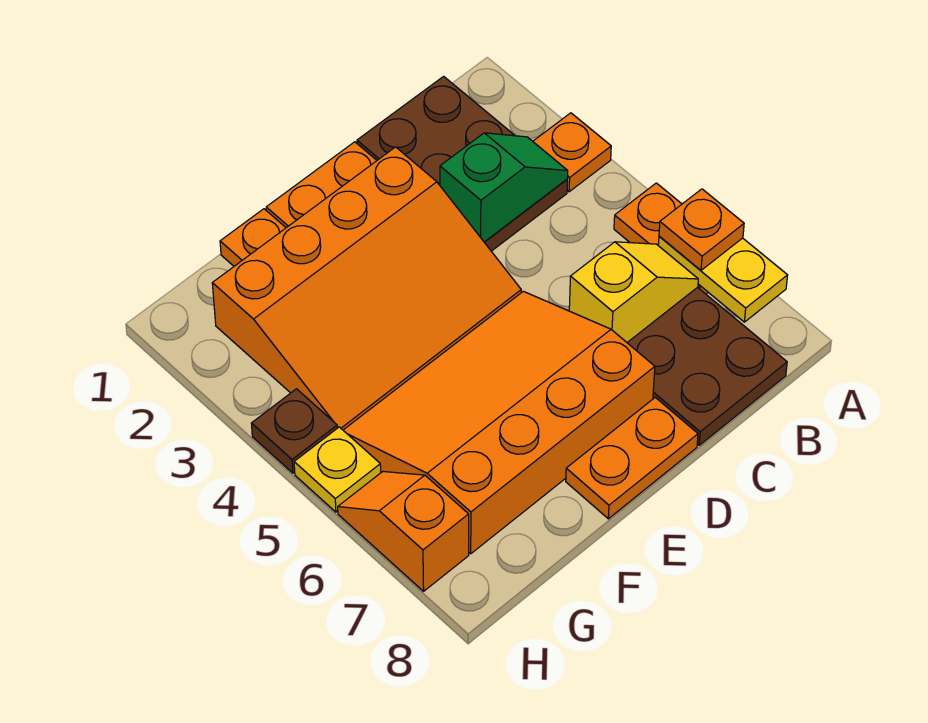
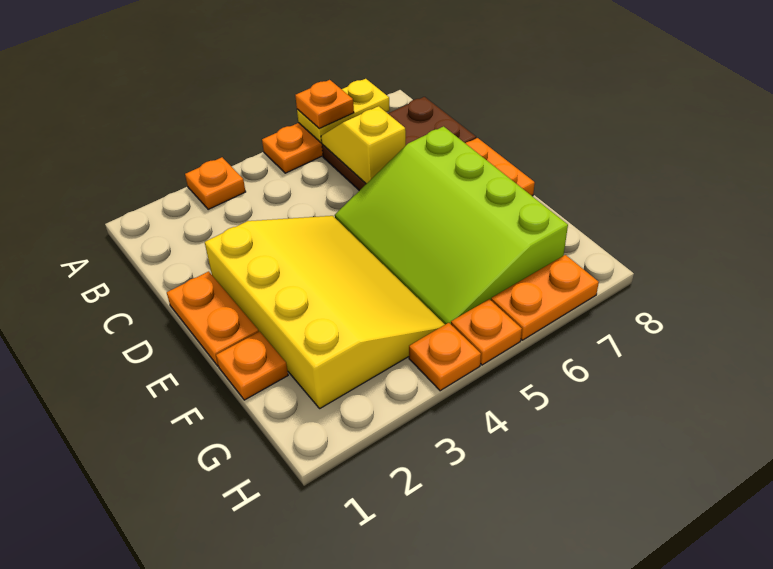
brown 2x3 plate [357,76,567,251] -> none
green 1x2 slope [440,133,568,242] -> none
orange 3x4 slope [212,147,521,430] -> yellow 3x4 slope [205,216,445,408]
orange 3x4 slope [343,291,655,554] -> lime 3x4 slope [335,126,568,324]
brown 1x1 plate [251,389,337,473] -> orange 1x1 plate [409,323,481,391]
yellow 1x1 plate [294,427,381,512] -> orange 1x1 plate [451,299,522,365]
orange 1x2 slope [338,472,469,591] -> orange 1x2 plate [491,255,599,340]

